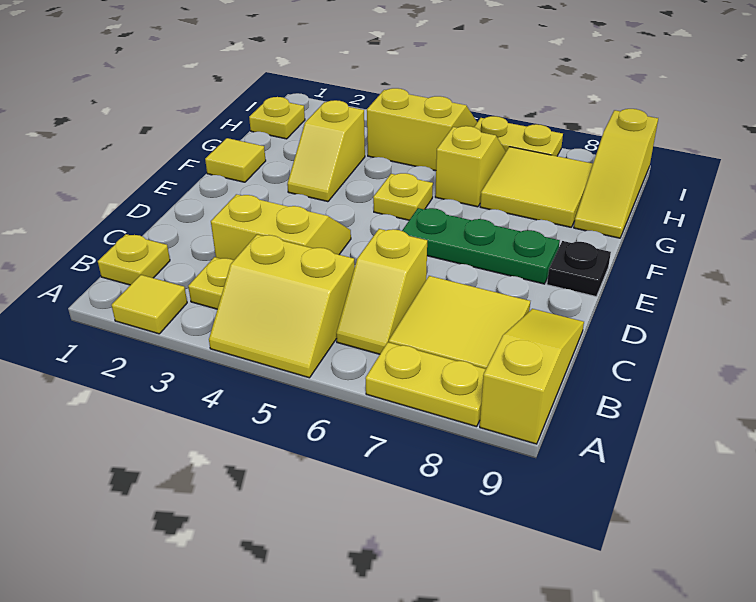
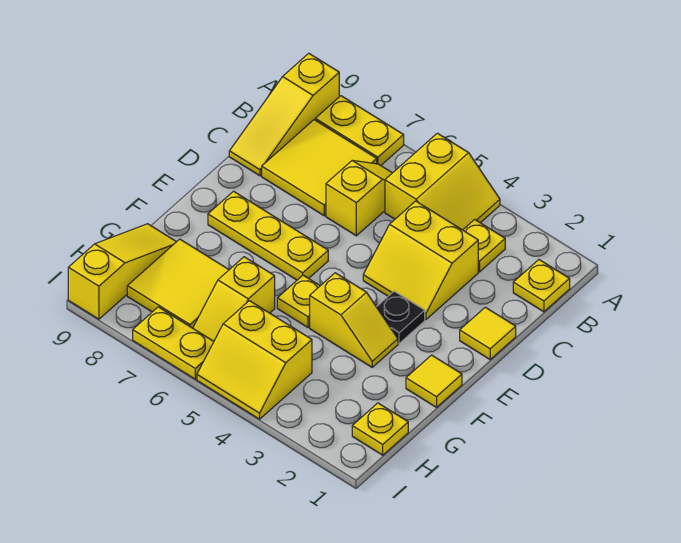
yellow 1x1 tile [111,275,187,334] -> yellow 1x1 tile moved to [460,307,516,359]
yellow 2x2 slope [209,234,355,378] -> yellow 2x2 slope turned to [385,133,500,230]
green 1x3 plate [402,208,560,284] -> yellow 1x3 plate [208,191,328,280]
black 1x1 plate [547,241,611,296] -> black 1x1 plate moved to [377,291,425,343]
yellow 1x2 slope [287,100,365,202] -> yellow 1x2 slope turned to [310,273,398,367]

